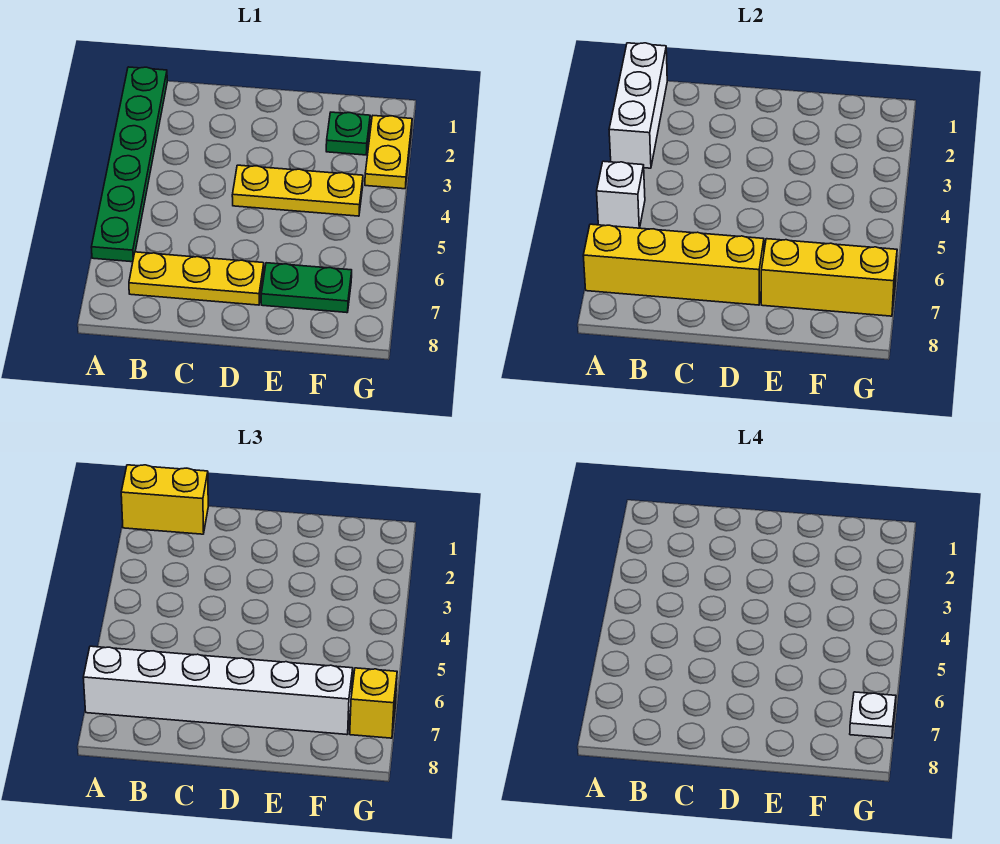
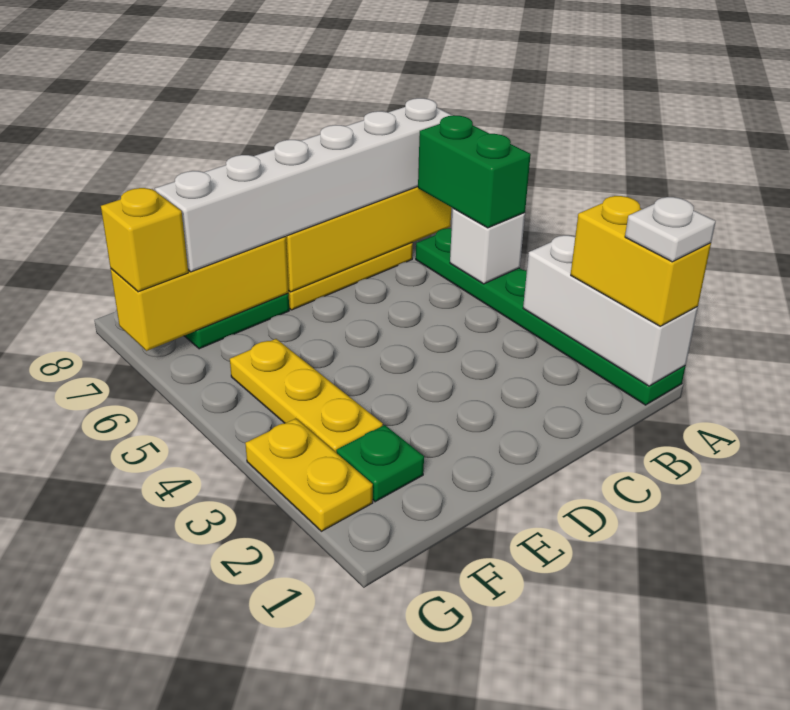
yellow 1x2 brick [121,465,208,534] -> yellow 1x2 brick turned to [571,196,711,326]
none -> green 1x2 brick [418,115,531,228]
yellow 1x3 plate [232,165,363,216] -> yellow 1x3 plate turned to [230,339,383,453]
white 1x1 plate [850,692,896,738] -> white 1x1 plate moved to [625,197,716,262]

